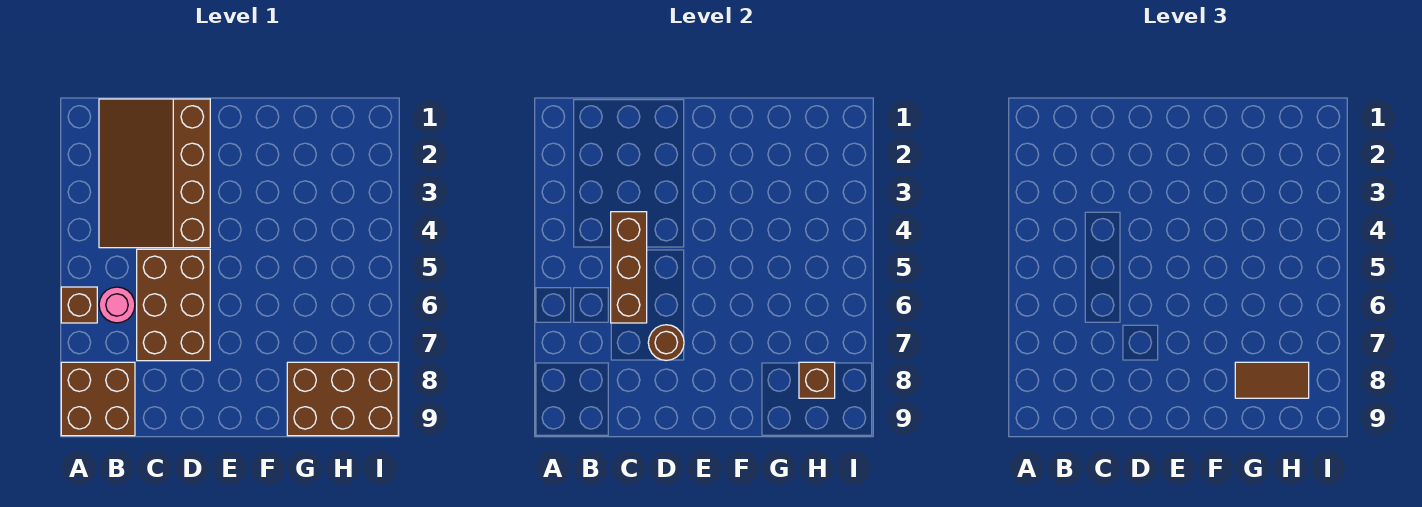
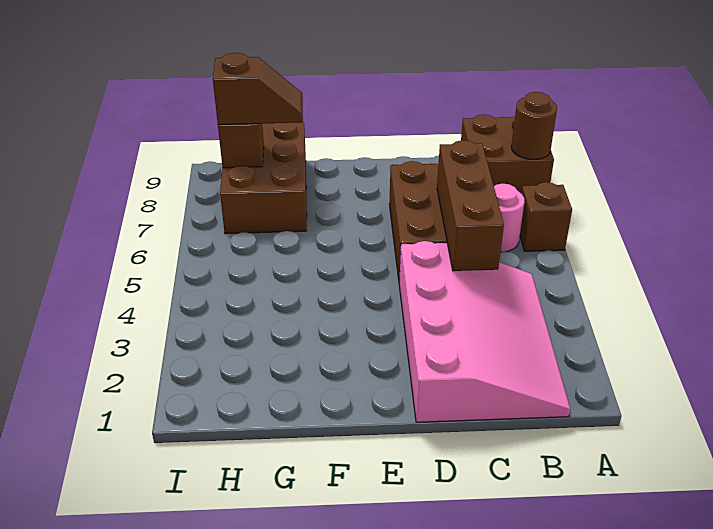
brown 3x4 slope [99,99,210,248] -> pink 3x4 slope [399,241,570,422]
brown 1x1 round brick [648,325,684,361] -> brown 1x1 round brick moved to [511,92,557,159]
brown 2x3 brick [287,362,398,436] -> brown 2x3 brick turned to [220,122,307,234]
brown 1x2 tile [1235,362,1309,398] -> brown 1x2 slope [213,53,303,125]

